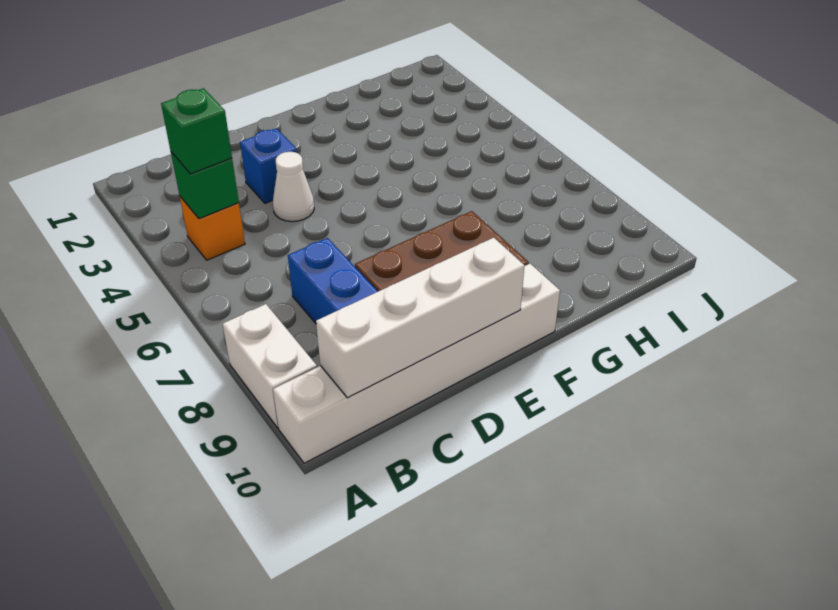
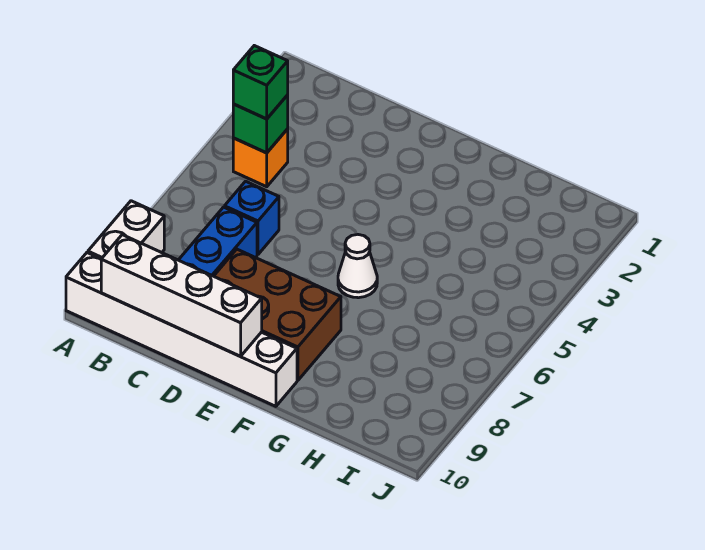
blue 1x1 brick [240,128,297,203] -> blue 1x1 brick moved to [225,181,279,254]
white 1x1 cone [273,152,314,222] -> white 1x1 cone moved to [338,235,377,298]

